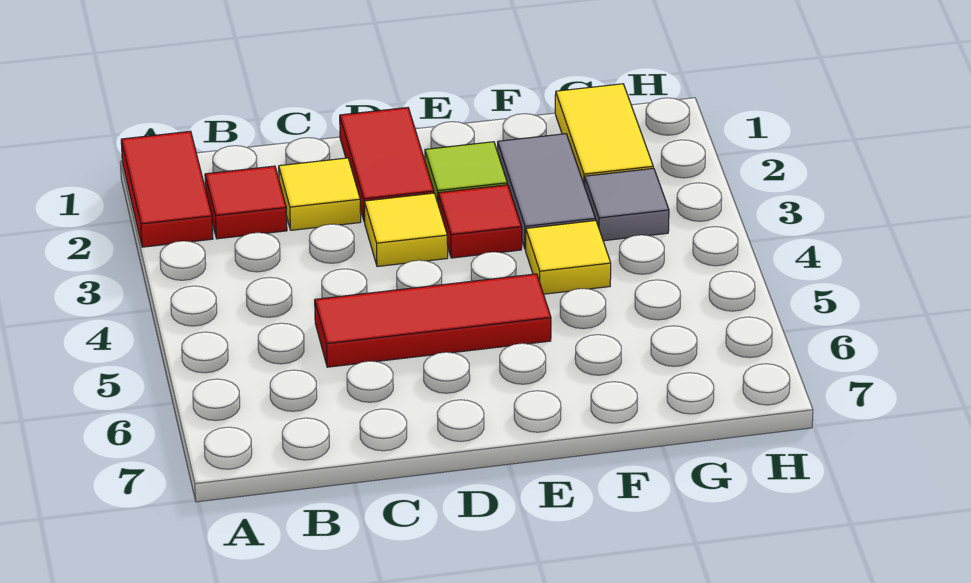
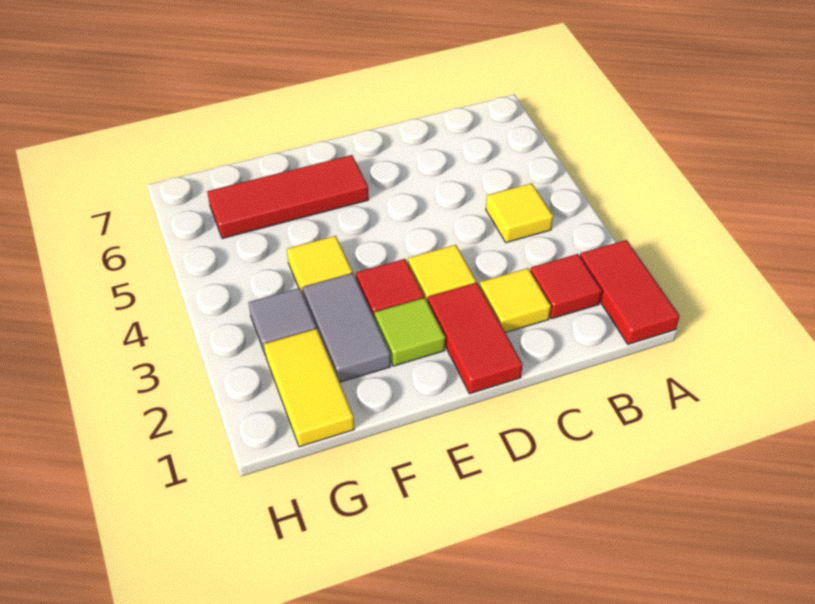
none -> yellow 1x1 tile [486,183,553,243]
red 1x3 tile [315,274,551,367] -> red 1x3 tile moved to [207,155,369,239]

